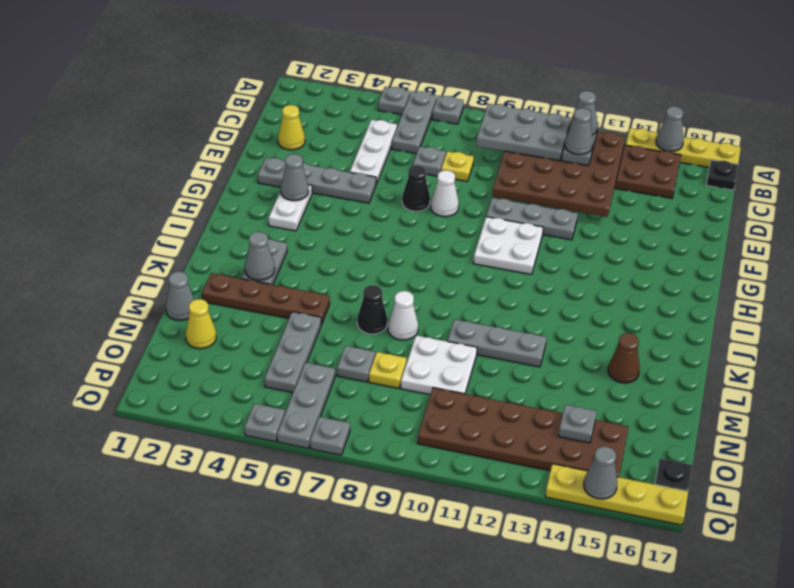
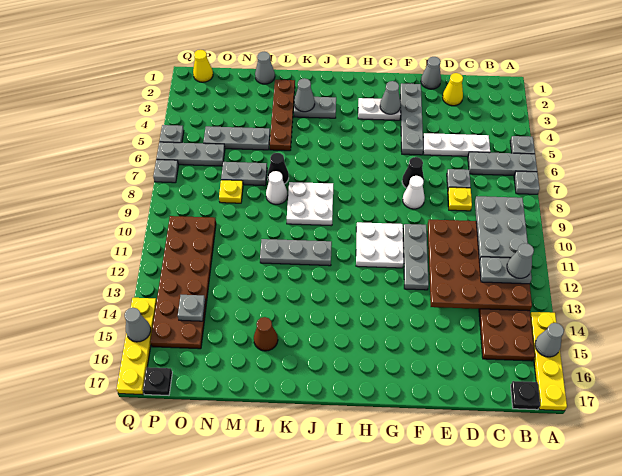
grey 1x1 cone [565,108,593,155] -> grey 1x1 cone moved to [421,57,441,89]
grey 1x3 plate [447,319,547,367] -> grey 1x3 plate turned to [260,239,332,266]
white 2x2 plate [401,336,477,395] -> white 2x2 plate moved to [287,182,333,226]
yellow 1x1 cone [185,299,216,349] -> yellow 1x1 cone moved to [193,50,213,82]
grey 1x1 plate [337,346,375,382] -> grey 1x2 plate [221,162,267,186]

